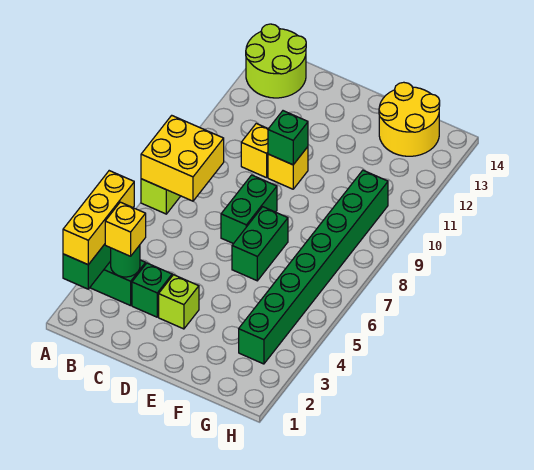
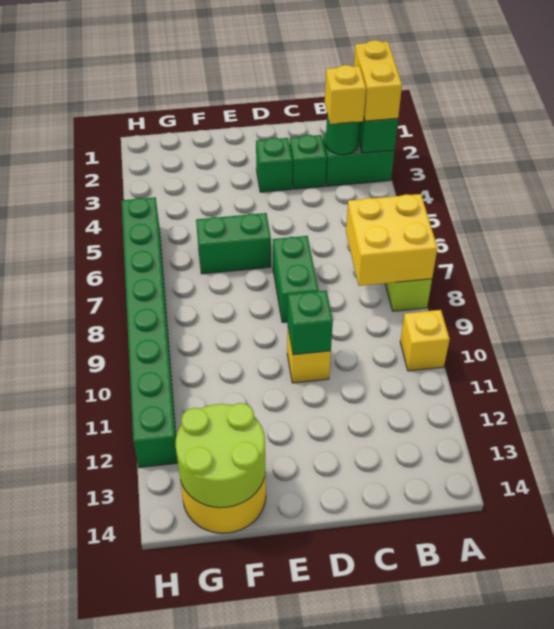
yellow 1x3 brick [63,171,134,265] -> yellow 1x2 brick [354,40,402,121]
lime 2x2 round brick [246,24,306,98] -> lime 2x2 round brick moved to [176,403,265,508]
yellow 1x1 brick [241,124,268,178] -> yellow 1x1 brick moved to [400,310,450,371]
lime 1x1 brick [159,275,199,329] -> green 1x1 brick [256,138,292,192]
green 1x2 brick [232,207,288,281] -> green 1x2 brick turned to [196,213,271,274]
green 1x8 brick [239,170,388,364] -> green 1x8 brick moved to [122,197,178,468]

